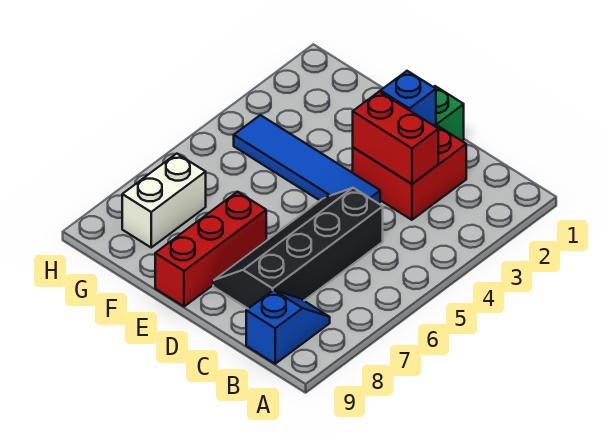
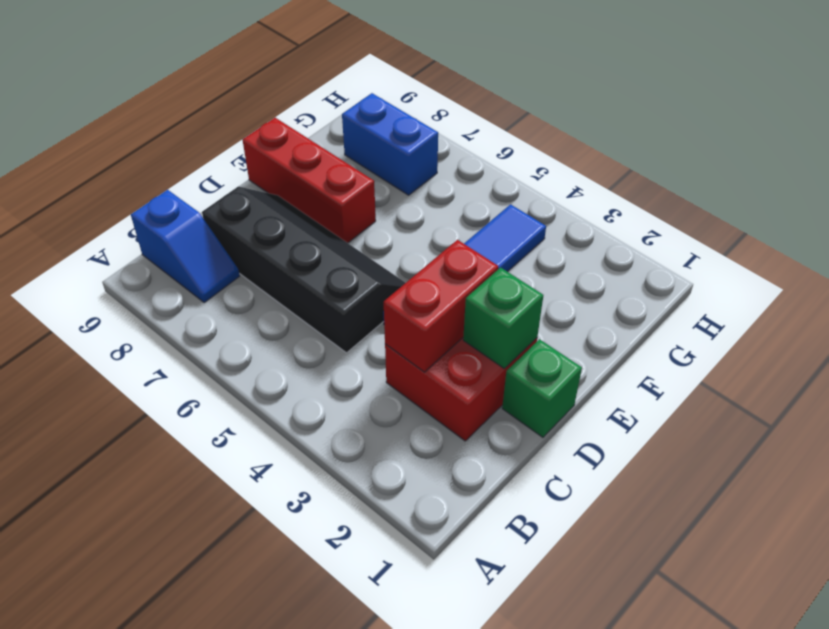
blue 1x1 brick [381,71,436,126] -> green 1x1 brick [463,267,543,369]
white 1x2 brick [122,154,206,247] -> blue 1x2 brick [342,93,438,195]

